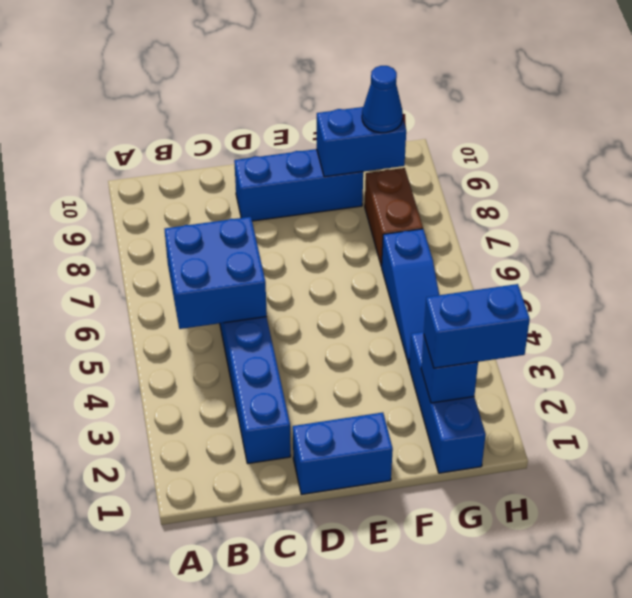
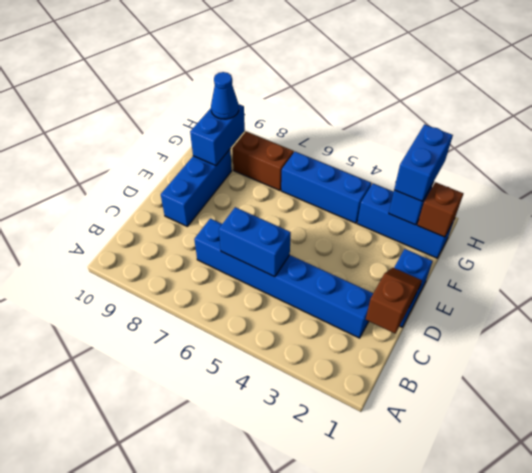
blue 2x2 brick [165,217,267,329] -> blue 1x2 brick [219,207,291,277]
none -> brown 1x2 slope [366,268,422,333]
none -> brown 1x1 brick [417,182,463,237]
blue 1x3 slope [381,229,439,365] -> blue 1x3 brick [281,152,371,223]

